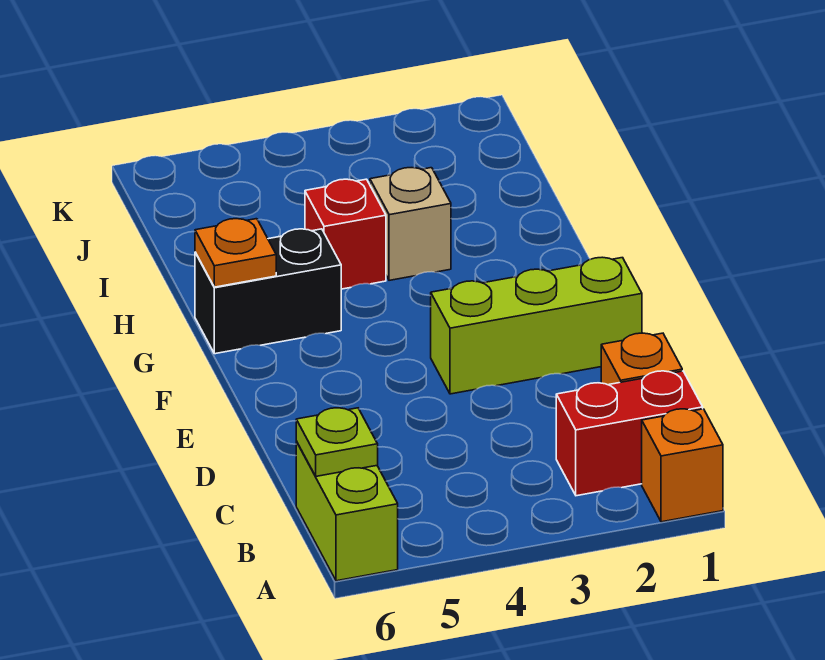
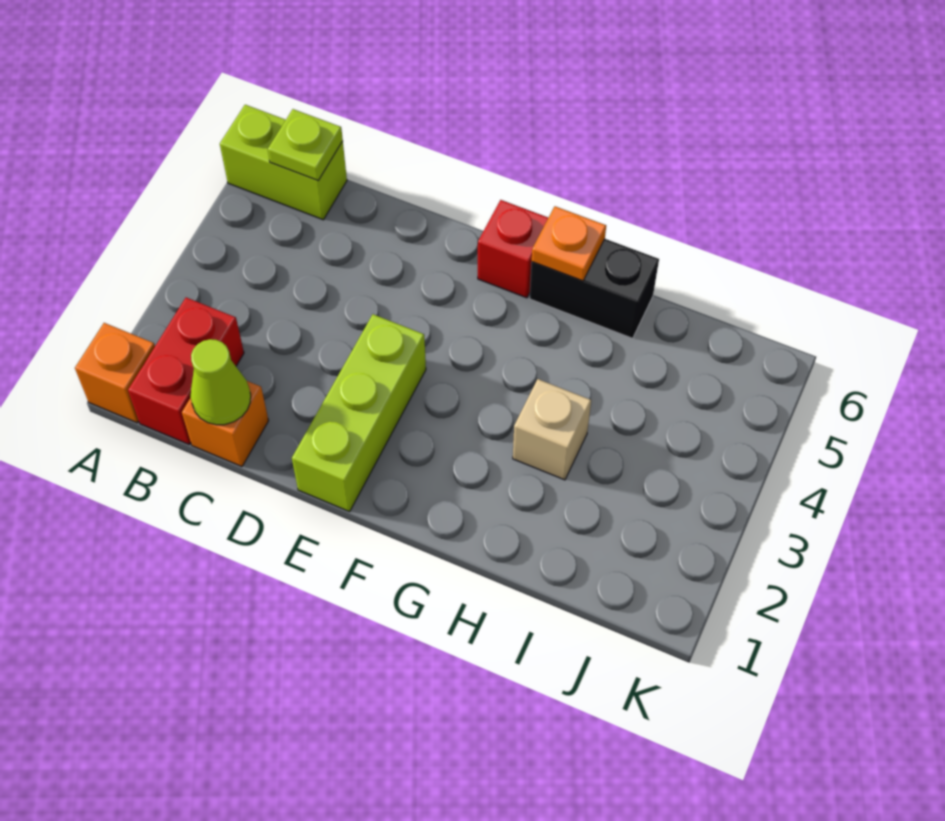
none -> lime 1x1 cone [191,339,251,425]
black 1x2 brick [195,229,341,354] -> black 1x2 brick turned to [530,239,659,338]
red 1x1 brick [305,179,386,289] -> red 1x1 brick moved to [478,200,548,298]

